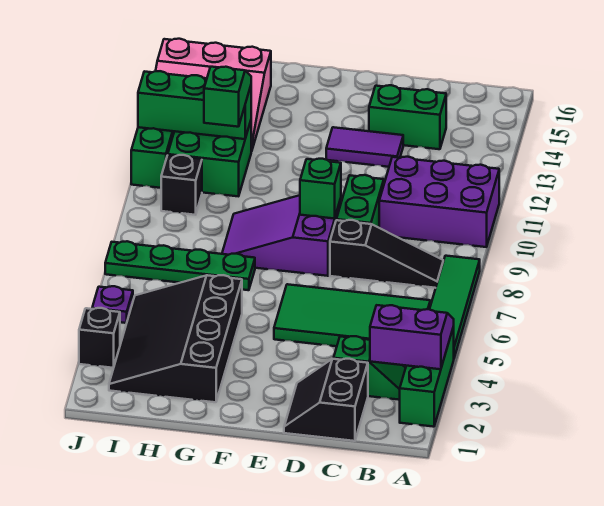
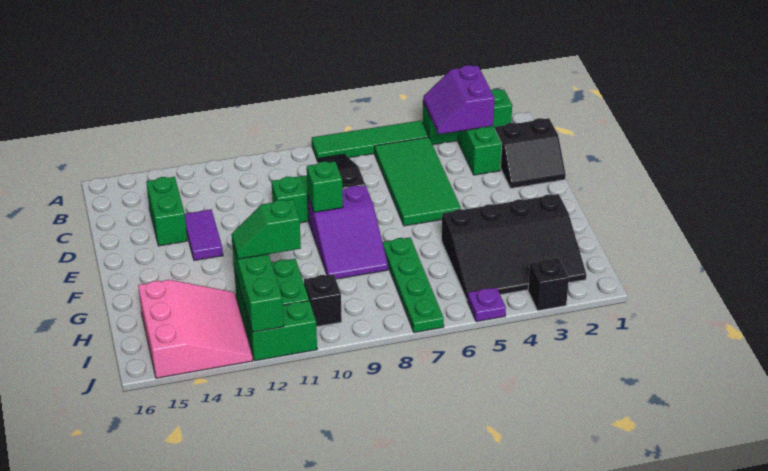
purple 2x3 brick [379,157,499,247] -> none

